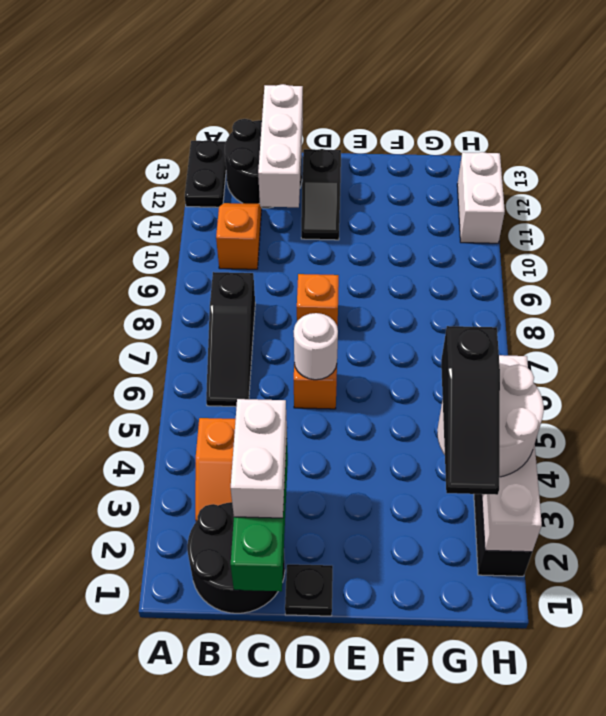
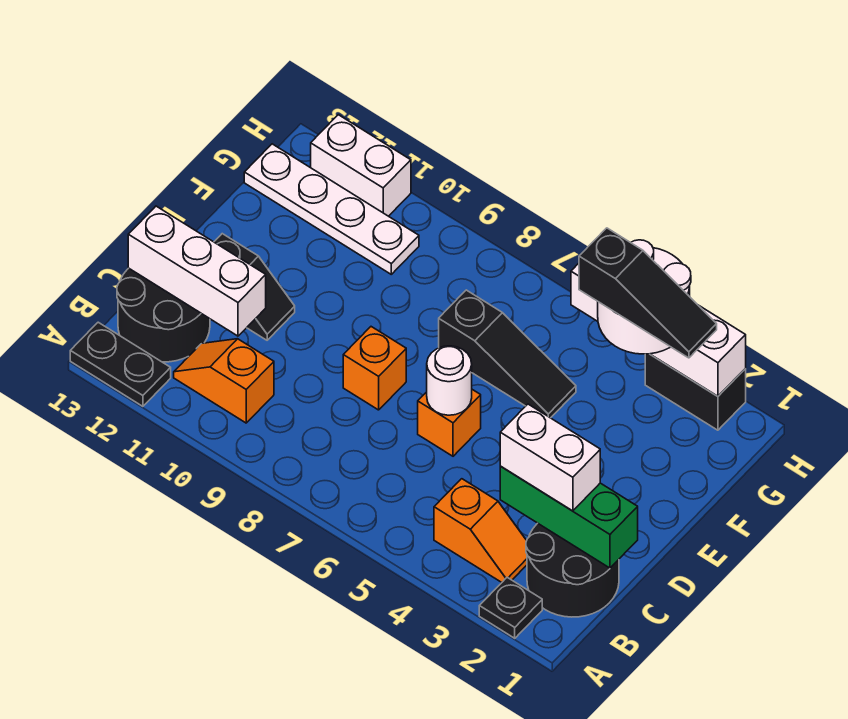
black 1x3 slope [206,272,255,407] -> black 1x3 slope moved to [439,290,576,418]
black 1x1 plate [285,564,333,616] -> black 1x1 plate moved to [479,577,542,638]
none -> white 1x4 plate [244,144,419,274]

